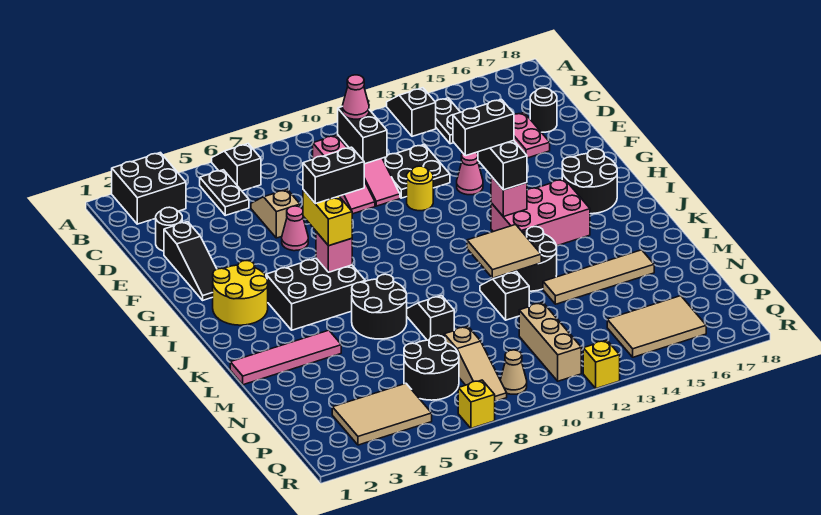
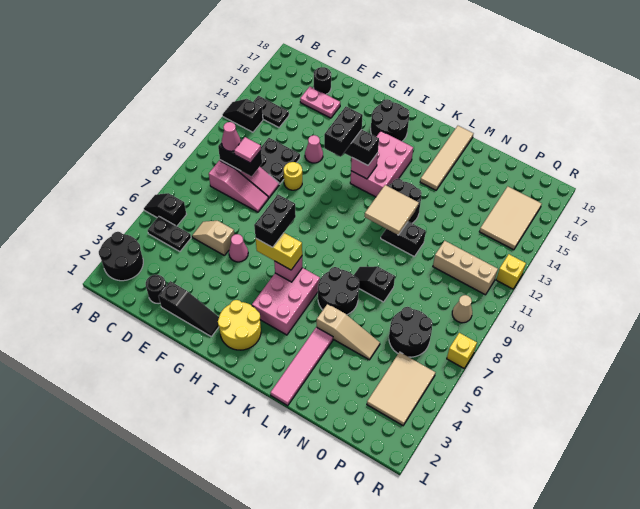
black 2x2 brick [112,153,186,224] -> black 2x2 round brick [99,232,143,281]
none -> pink 1x1 tile [234,137,261,163]
black 2x3 brick [266,258,365,330] -> pink 2x3 brick [252,268,320,335]
tan 1x4 tile [543,250,654,304] -> tan 1x4 tile moved to [420,126,474,190]
tan 1x3 slope [444,326,507,401] -> tan 1x3 slope moved to [317,304,380,360]

